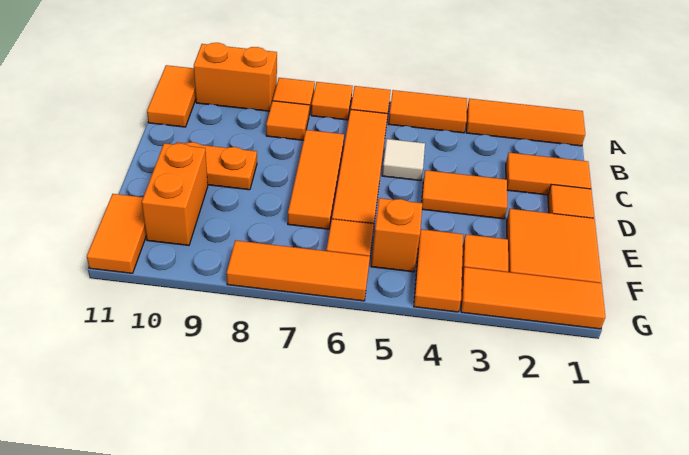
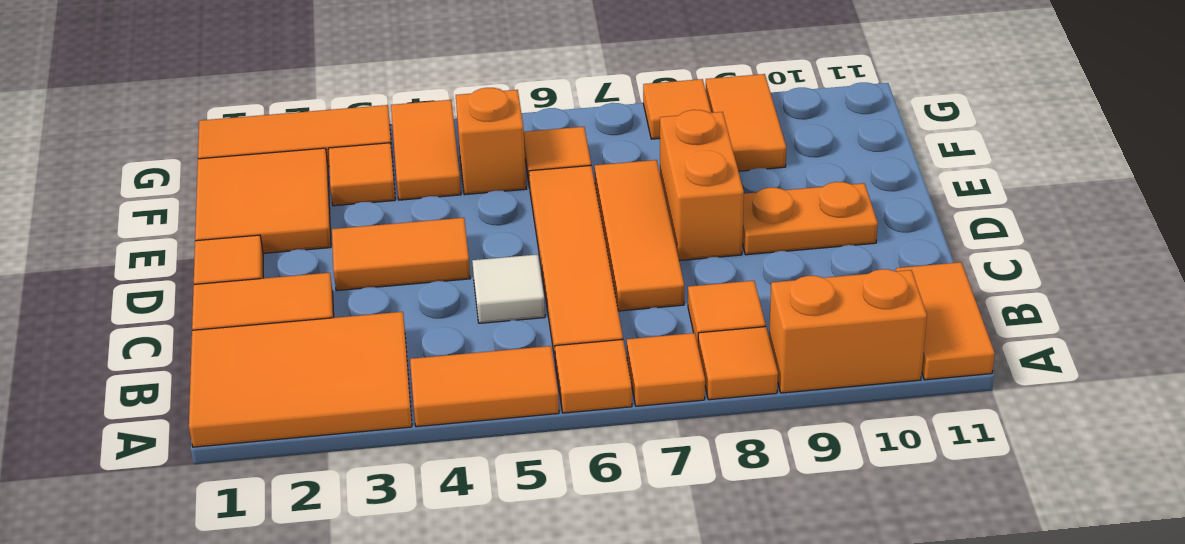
orange 1x3 tile [466,99,585,146] -> orange 2x3 tile [189,312,412,447]
orange 1x2 brick [142,143,208,245] -> orange 1x2 brick moved to [660,110,744,261]
orange 1x2 tile [87,194,146,273] -> orange 1x2 tile moved to [706,74,786,171]
orange 1x3 tile [227,240,370,301] -> orange 1x1 tile [643,79,711,139]

